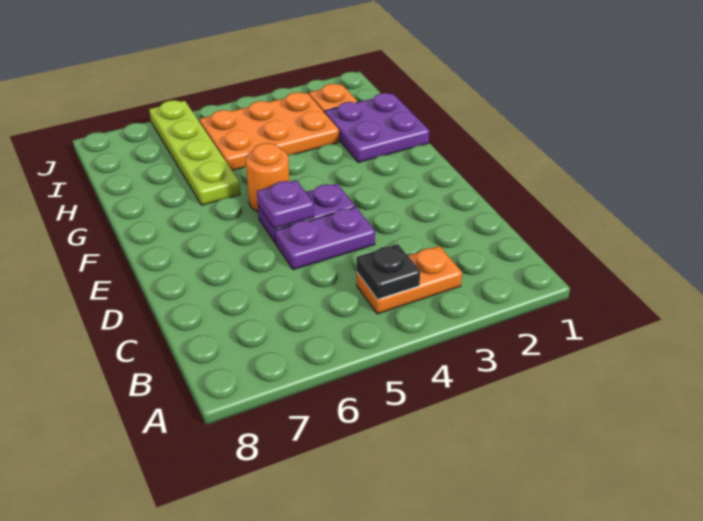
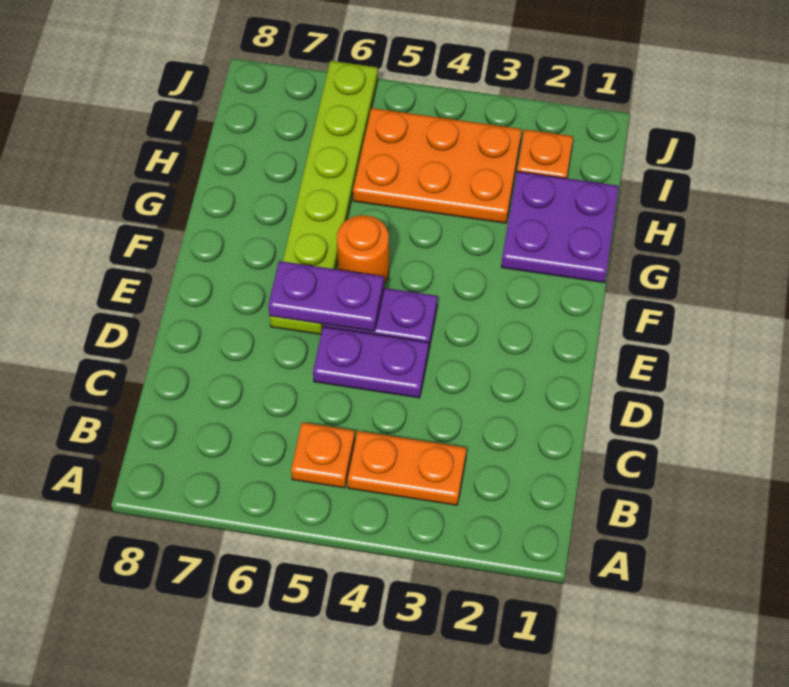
black 1x1 plate [357,244,420,299] -> none
none -> orange 1x1 plate [291,422,355,488]
purple 1x1 plate [257,180,314,229] -> purple 1x2 plate [268,261,384,331]
lime 1x4 plate [149,100,240,205] -> lime 1x6 plate [270,61,378,334]

